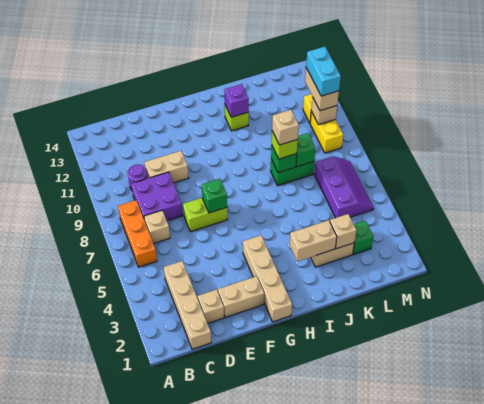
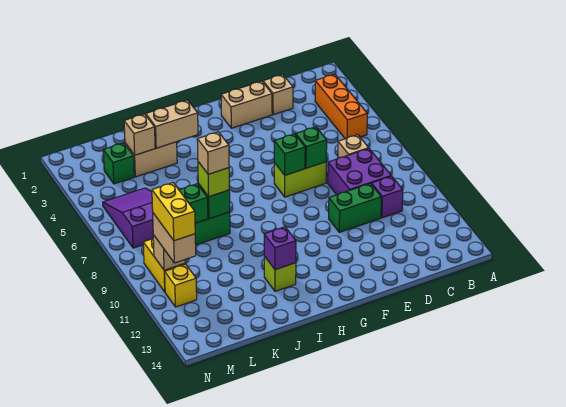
orange 1x3 brick [118,200,157,267] -> orange 1x3 brick moved to [315,74,367,139]
tan 1x4 brick [164,261,211,349] -> none
purple 1x1 round brick [128,165,148,190] -> purple 1x1 brick [372,176,403,218]
tan 1x2 brick [144,151,189,183] -> green 1x2 brick [329,183,381,232]
none -> green 1x1 brick [296,127,327,168]
tan 1x4 brick [243,235,292,322] -> none
purple 2x3 slope [314,156,374,218] -> purple 2x3 slope turned to [103,188,153,248]
cyan 1x2 brick [306,47,341,96] -> yellow 1x2 brick [152,183,195,241]

